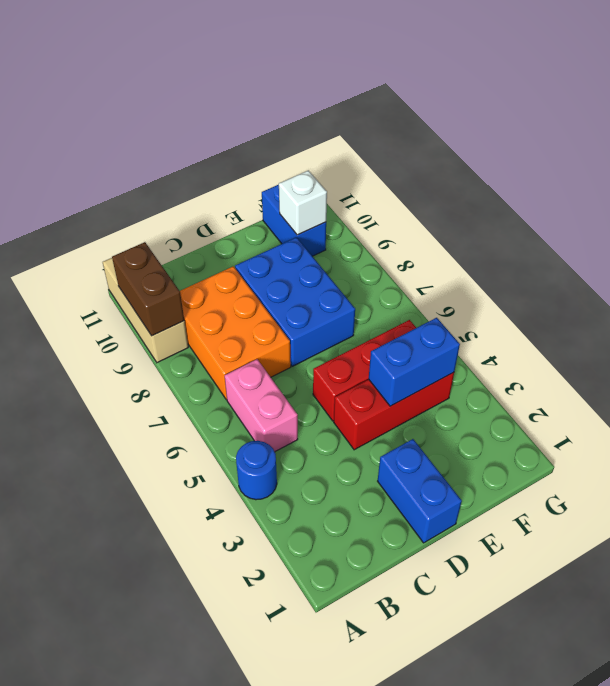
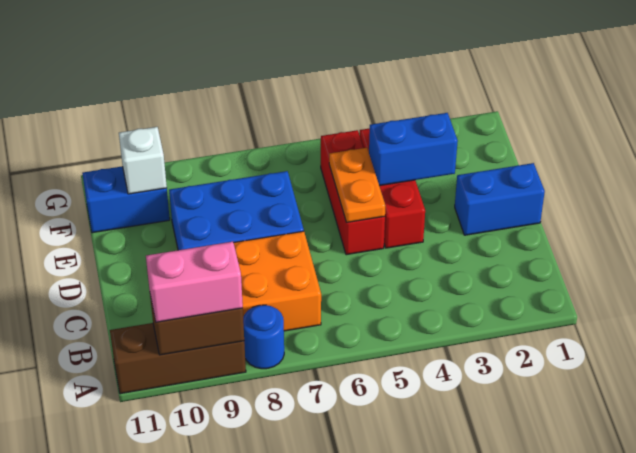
blue 1x1 round brick [236,441,277,500] -> blue 1x1 round brick moved to [243,305,284,369]
tan 1x3 brick [103,258,188,363] -> brown 1x3 brick [110,323,246,394]
pink 1x2 brick [225,359,298,452] -> pink 1x2 brick moved to [146,242,243,322]
none -> orange 1x2 plate [329,148,385,223]
blue 1x2 brick [369,318,460,406] -> blue 1x2 brick turned to [369,113,458,186]

